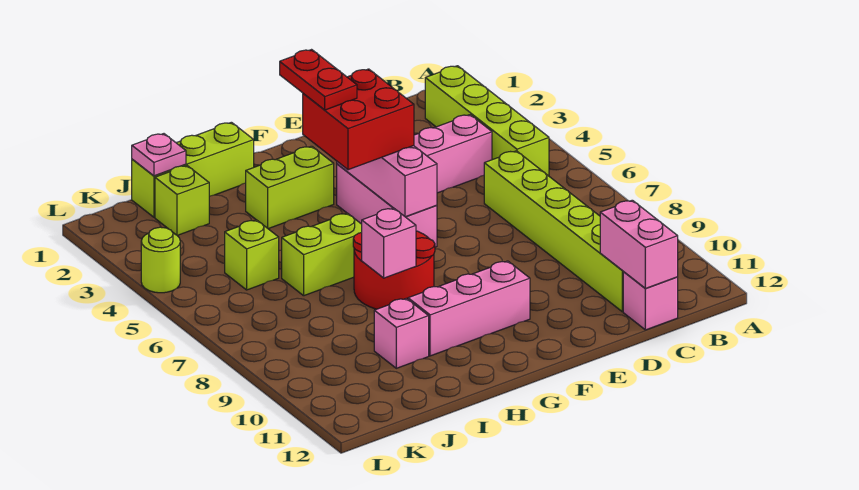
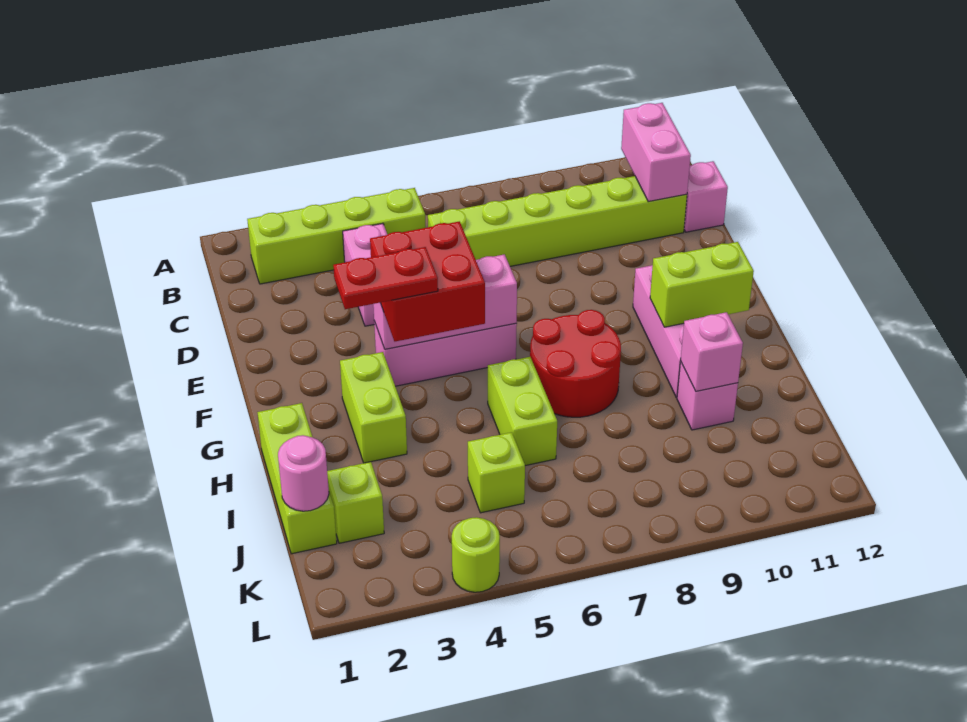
pink 1x2 brick [600,200,678,288] -> pink 1x2 brick turned to [621,103,691,202]
none -> lime 1x2 brick [650,242,754,327]
pink 1x1 brick [362,208,416,278] -> pink 1x1 brick moved to [681,312,743,391]
pink 1x1 plate [132,134,186,176] -> pink 1x1 round brick [278,435,329,511]

